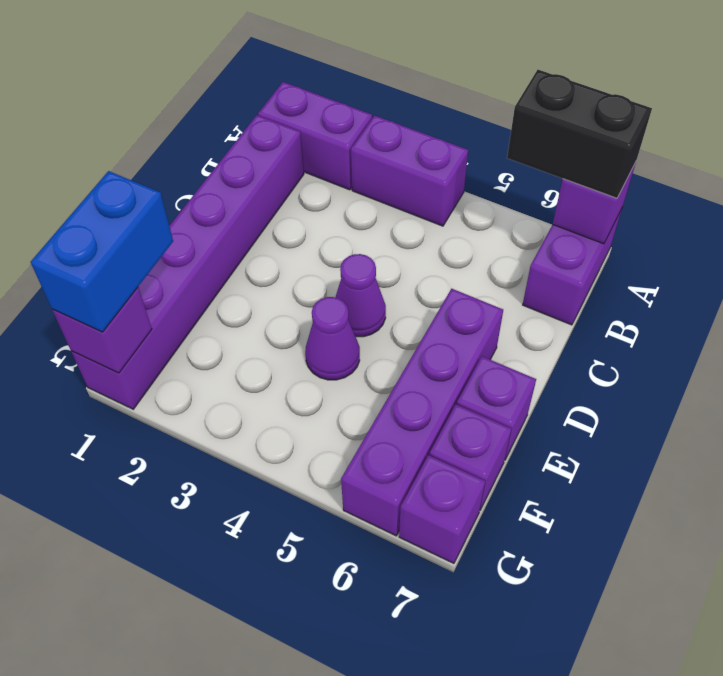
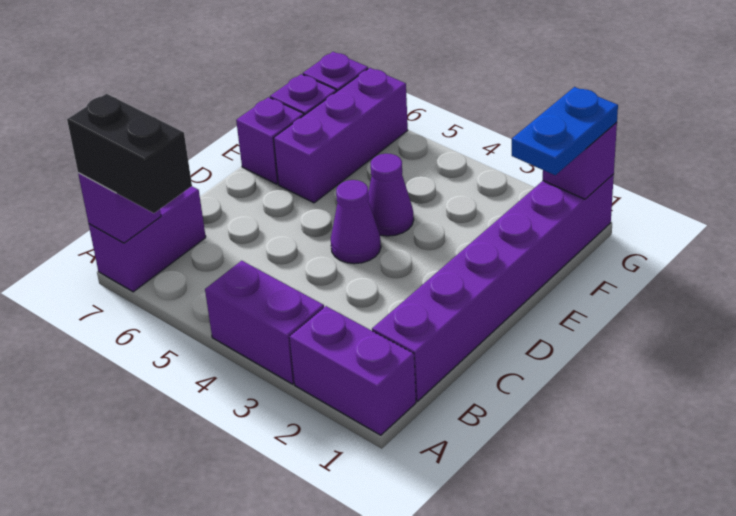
purple 1x4 brick [341,289,503,536] -> purple 1x3 brick [273,68,408,203]
blue 1x2 brick [31,171,173,332] -> blue 1x2 plate [512,87,618,175]

